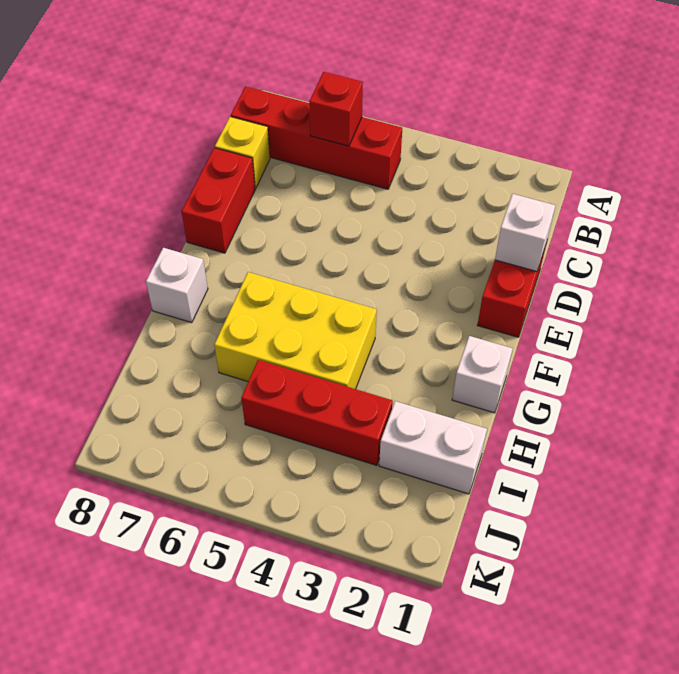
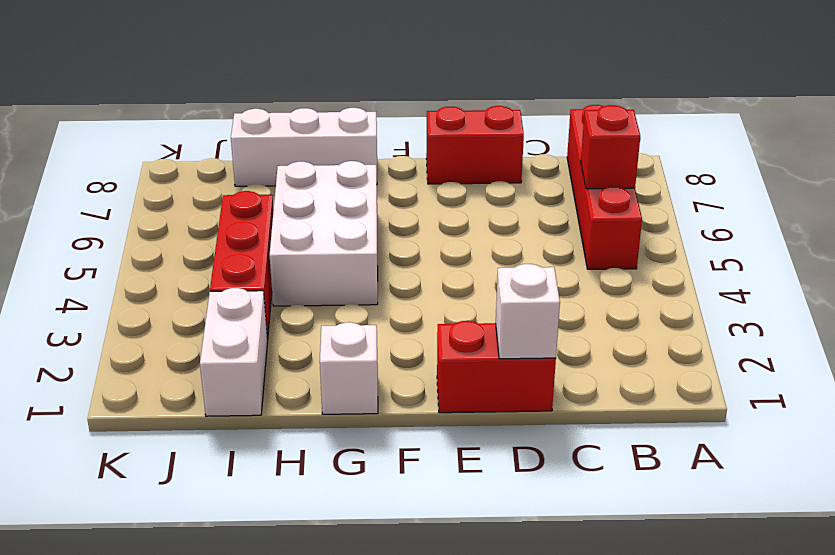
yellow 1x1 brick [215,117,270,188] -> none
yellow 2x3 brick [214,272,377,389] -> white 2x3 brick [270,161,378,306]
white 1x1 brick [146,248,208,322] -> white 1x3 brick [231,108,377,186]

